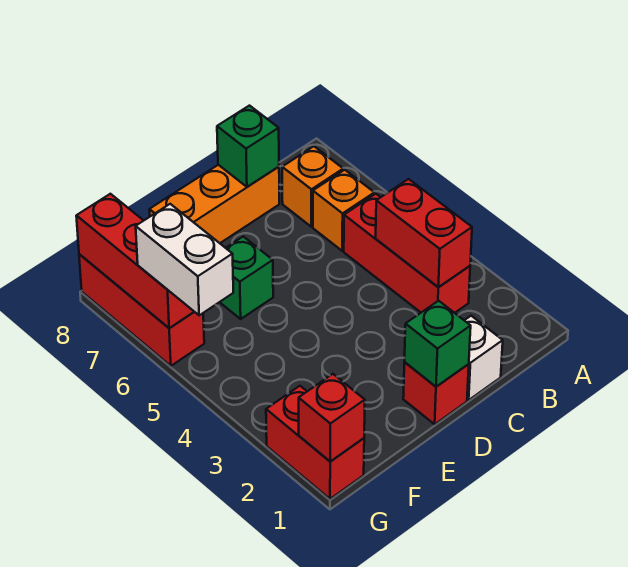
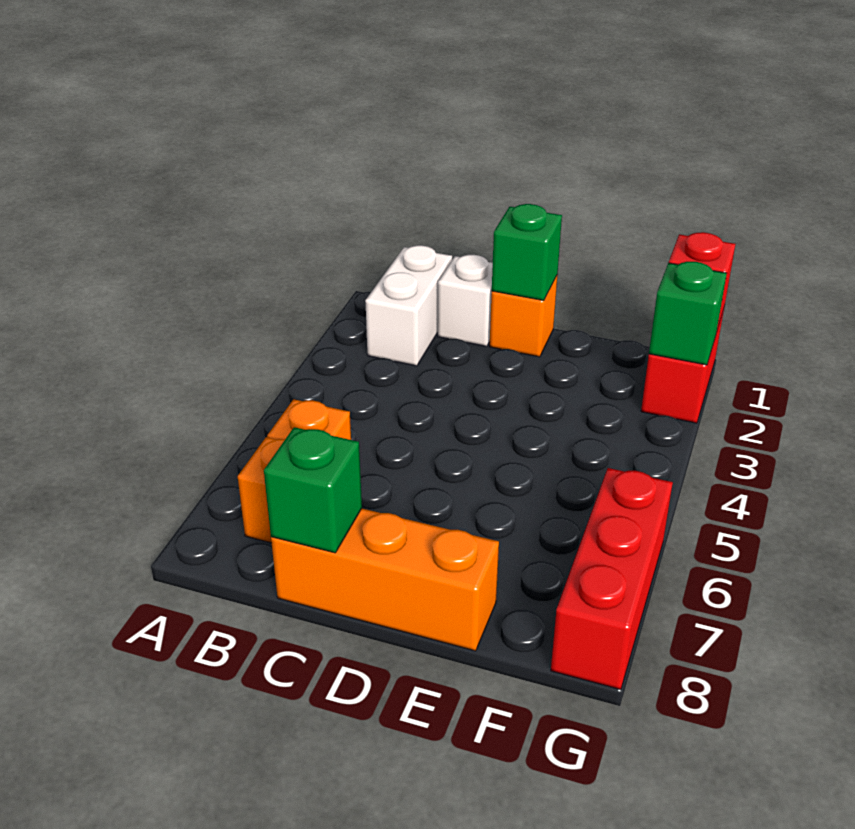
red 1x3 brick [344,194,470,313] -> none
red 1x2 brick [376,179,472,287] -> none
red 1x1 brick [403,362,469,424] -> orange 1x1 brick [490,276,557,357]
green 1x1 brick [220,237,273,319] -> green 1x1 brick moved to [649,262,727,365]
white 1x2 brick [136,204,233,315] -> white 1x2 brick moved to [365,245,452,366]
red 1x3 brick [76,194,194,328] -> none

